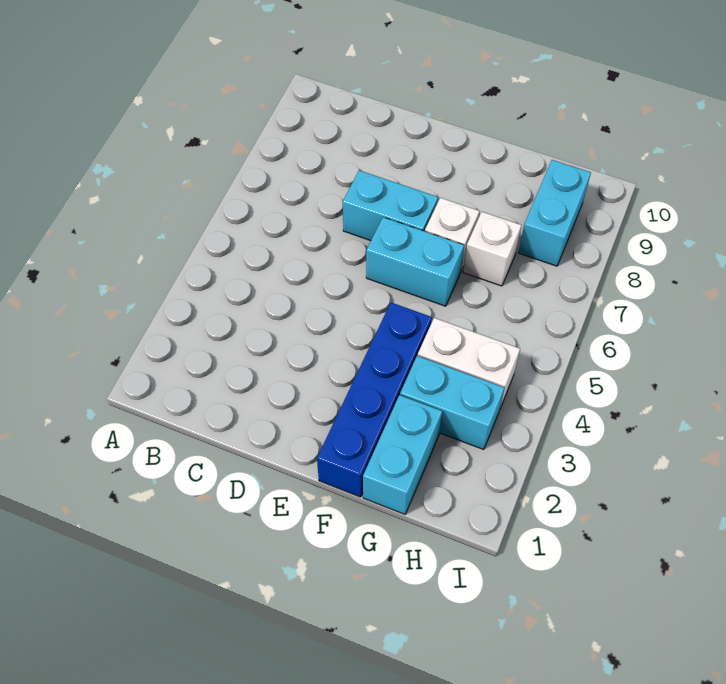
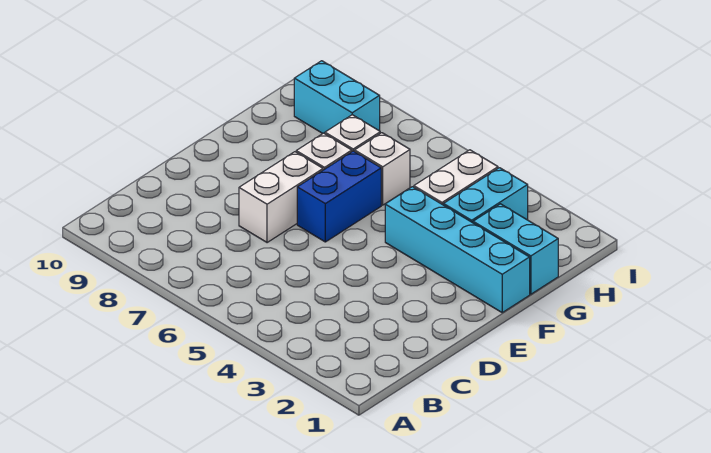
cyan 1x2 brick [343,170,438,241] -> white 1x2 brick [239,152,323,243]
cyan 1x2 brick [366,217,464,306] -> blue 1x2 brick [297,151,381,242]
blue 1x4 brick [317,303,432,497] -> cyan 1x4 brick [385,187,530,312]
none -> white 1x1 brick [355,133,410,205]

